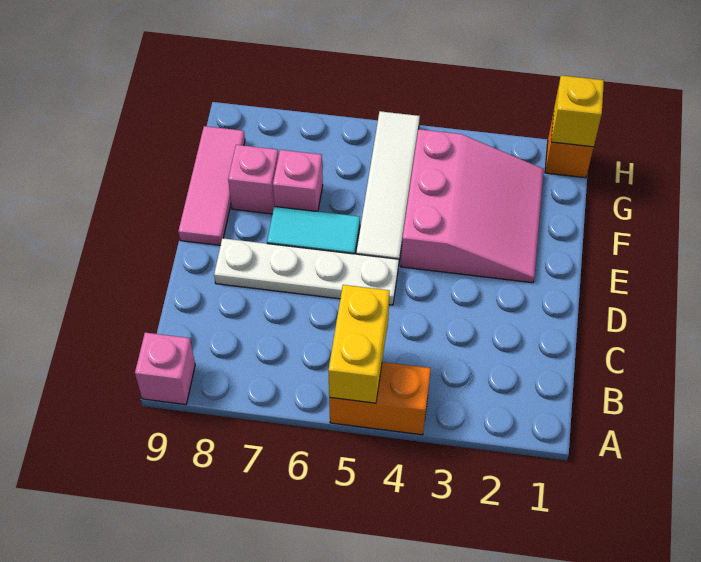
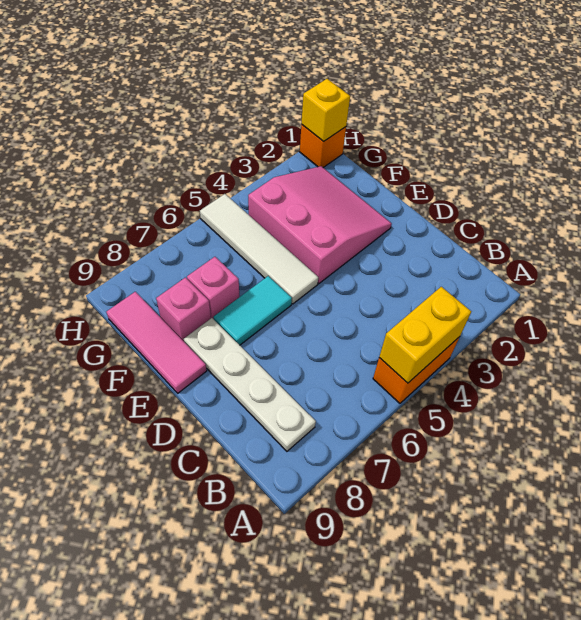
yellow 1x2 brick [328,285,390,403] -> yellow 1x2 brick turned to [379,287,471,383]
pink 1x1 brick [135,333,195,405] -> none
white 1x4 plate [214,238,399,305] -> white 1x4 plate turned to [184,318,316,451]

